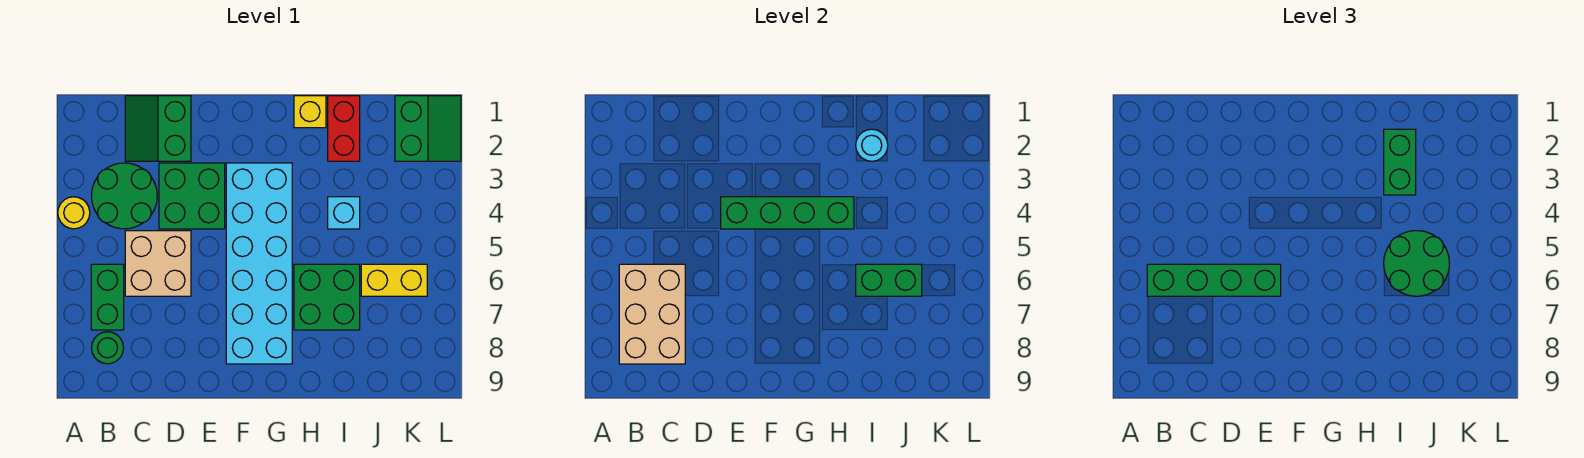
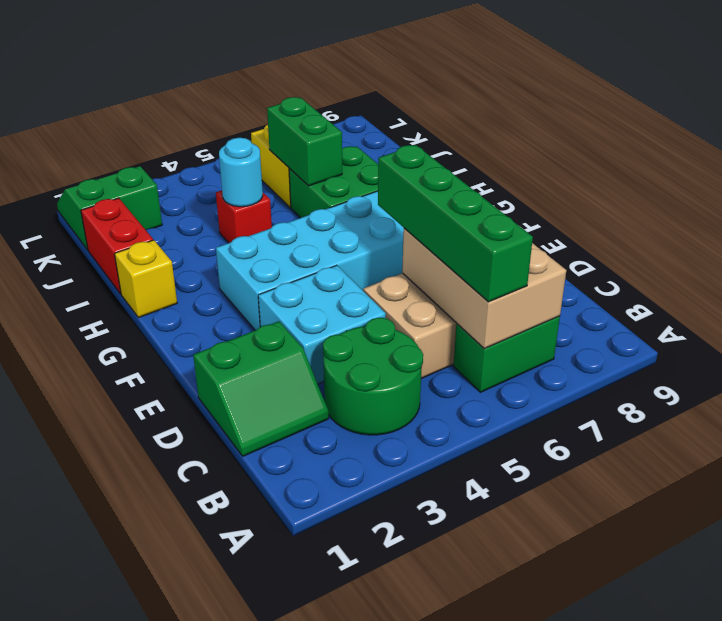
yellow 1x1 round brick [58,197,90,229] -> none
tan 2x3 brick [619,264,685,364] -> tan 2x3 brick turned to [402,228,566,349]
green 1x1 round brick [91,332,124,364] -> none
green 2x2 brick [159,163,225,229] -> cyan 2x2 brick [258,265,386,384]
green 1x4 brick [721,197,854,229] -> none
red 1x2 brick [328,96,360,161] -> red 1x2 brick turned to [81,198,153,294]
cyan 1x1 round brick [856,129,888,161] -> cyan 1x1 round brick moved to [219,138,263,207]
green 1x2 brick [1384,129,1416,195] -> none
cyan 1x1 brick [328,197,360,229] -> red 1x1 brick [216,190,272,243]
green 2x2 round brick [1384,231,1449,296] -> none

